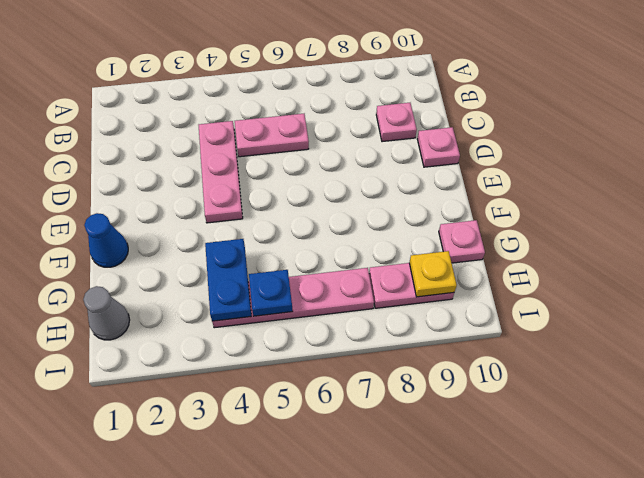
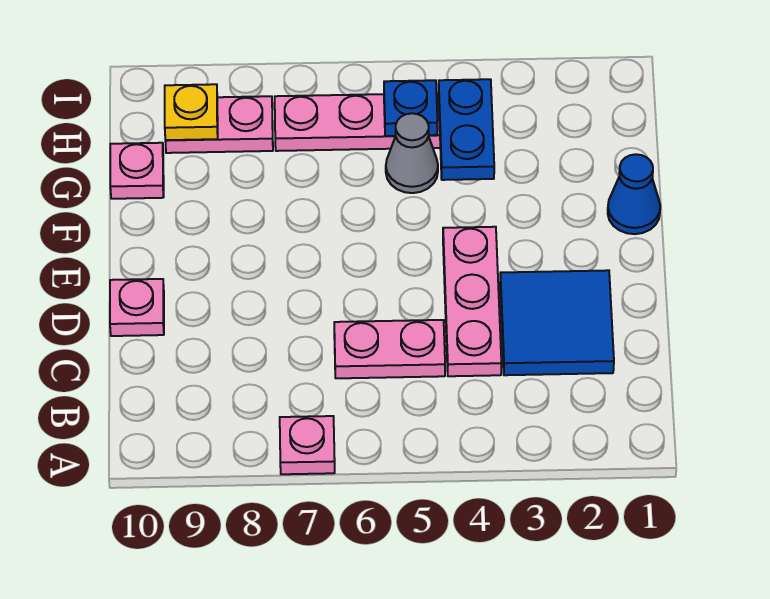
none -> blue 2x2 tile [500,270,614,375]
pink 1x1 plate [376,103,417,142] -> pink 1x1 plate moved to [280,416,335,474]
grey 1x1 cone [83,286,130,340] -> grey 1x1 cone moved to [386,113,438,193]

